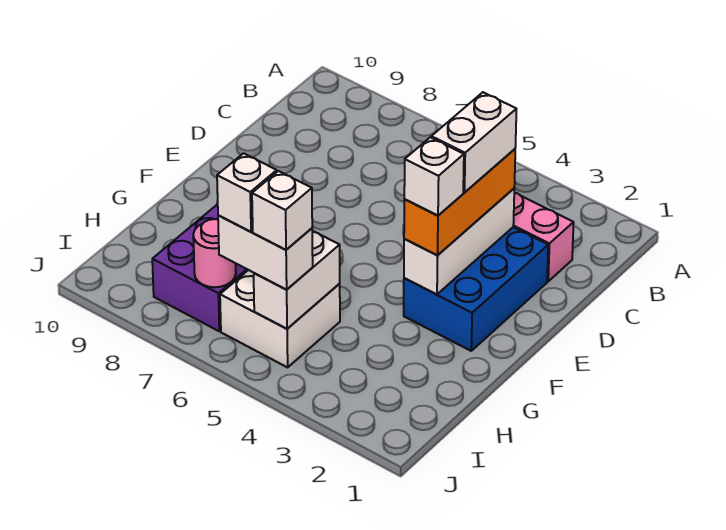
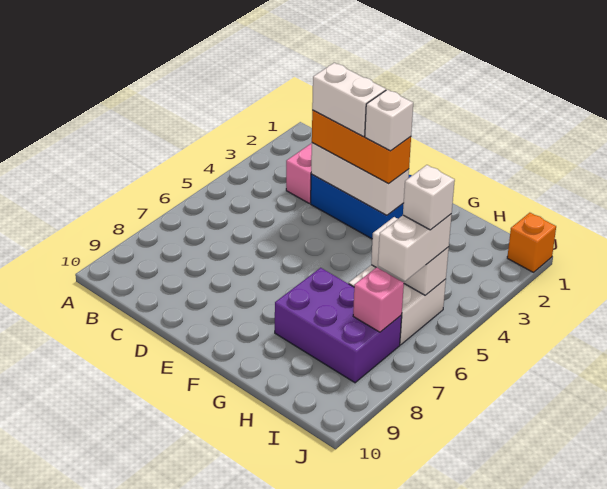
white 1x1 brick [217,153,277,232] -> none
pink 1x1 round brick [193,219,236,287] -> pink 1x1 brick [353,267,404,332]
none -> orange 1x1 brick [507,213,556,272]

